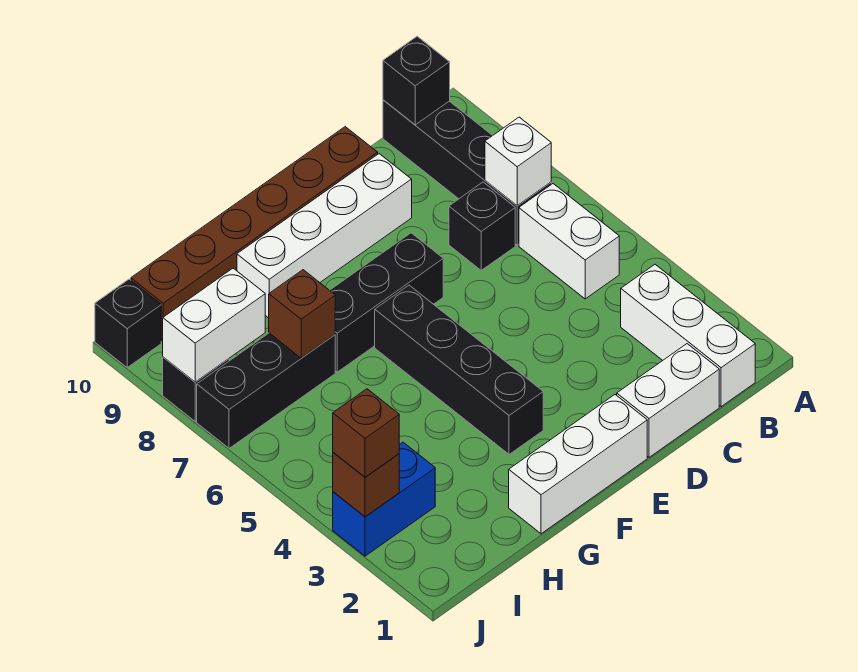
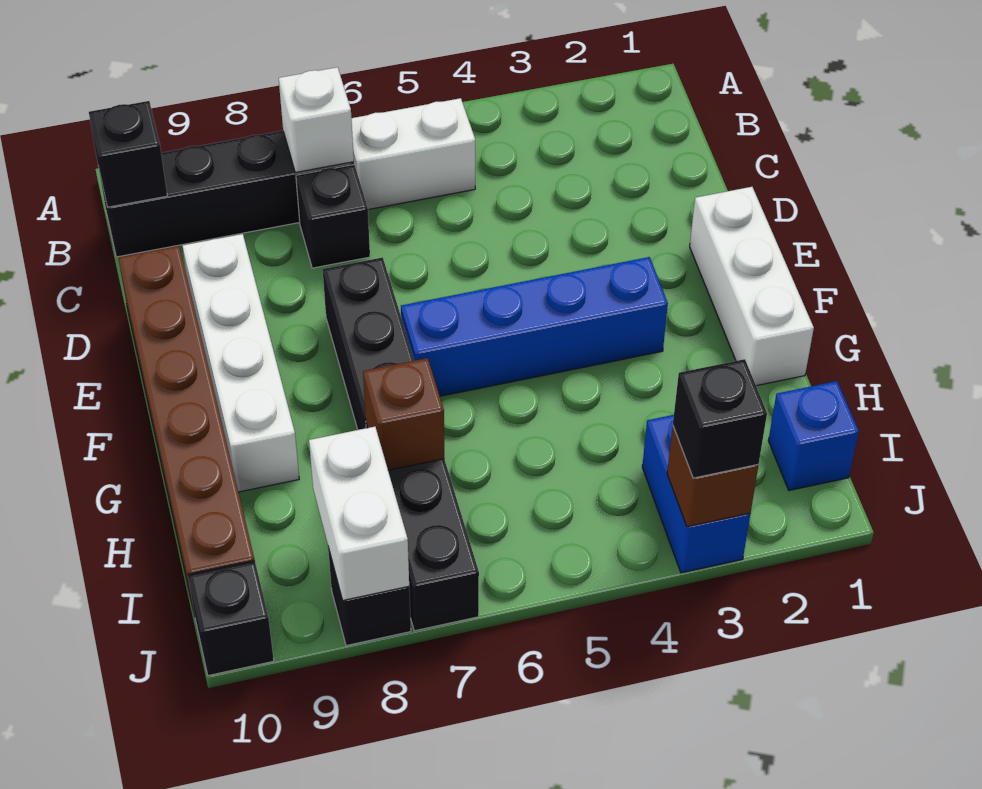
white 1x3 brick [621,264,755,407] -> none
white 1x2 brick [617,344,719,457] -> none
black 1x4 brick [375,285,543,454] -> blue 1x4 brick [401,257,668,396]
none -> blue 1x1 brick [768,381,859,491]
brown 1x1 brick [333,389,399,477] -> black 1x1 brick [673,359,767,478]

